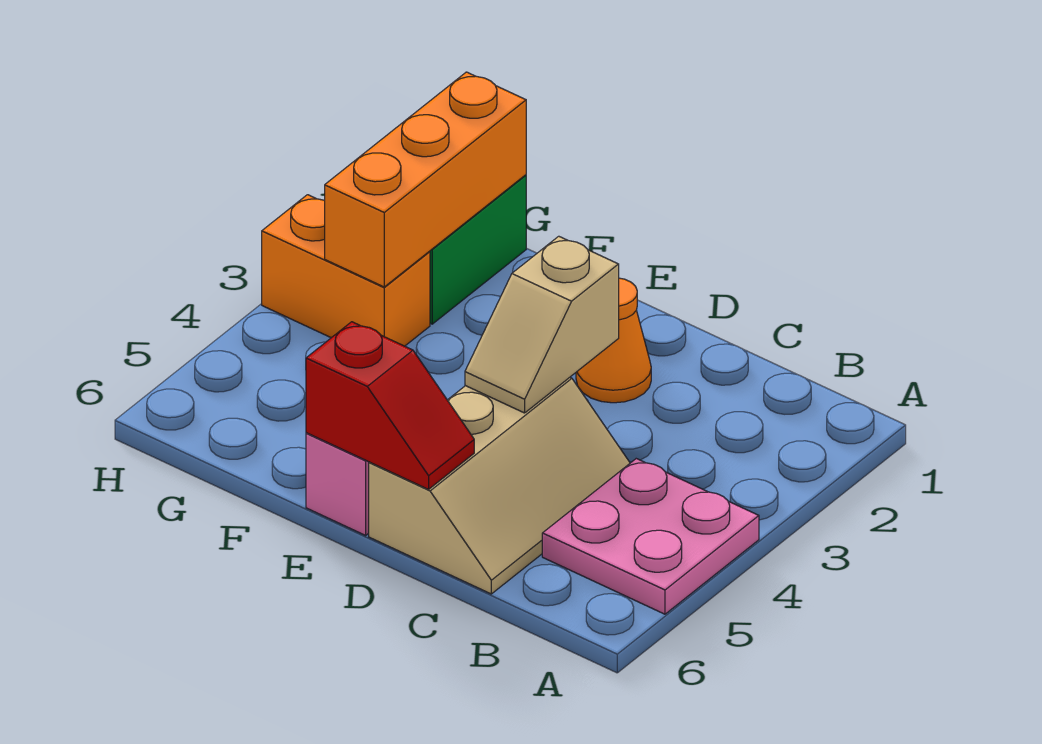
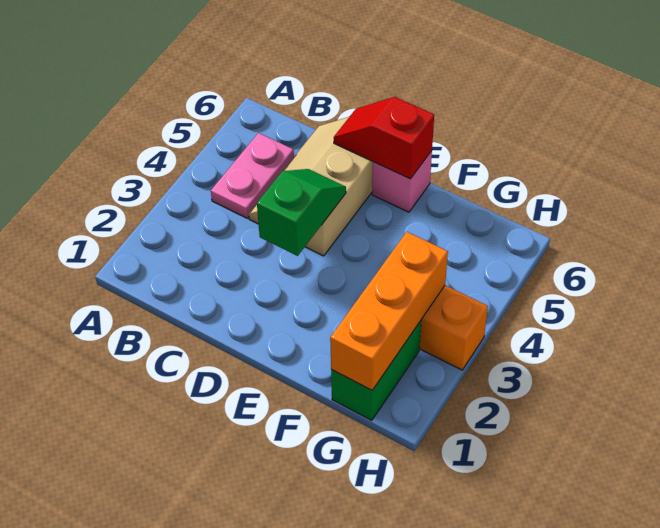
pink 2x2 plate [542,459,759,614] -> pink 1x2 plate [211,133,294,218]
orange 1x1 cone [576,278,651,403] -> none
tan 1x2 slope [465,236,619,413] -> green 1x2 slope [257,169,346,256]

